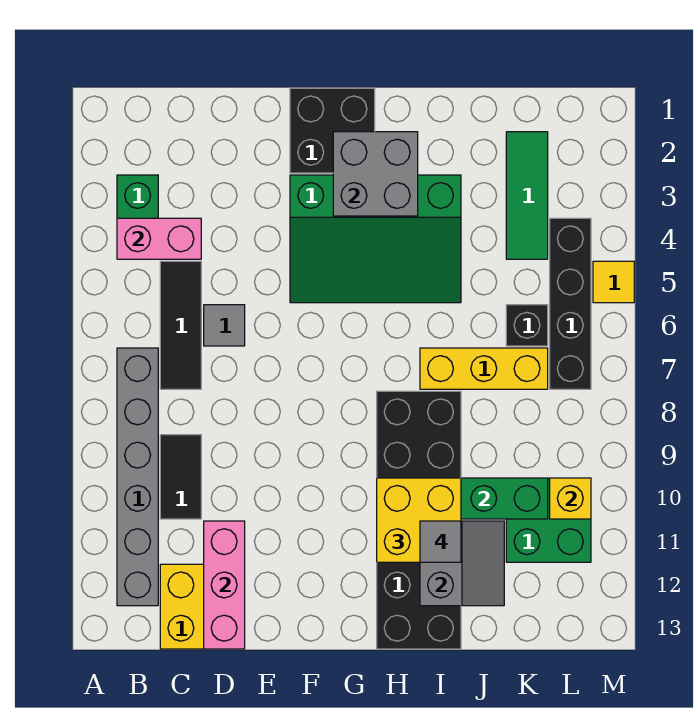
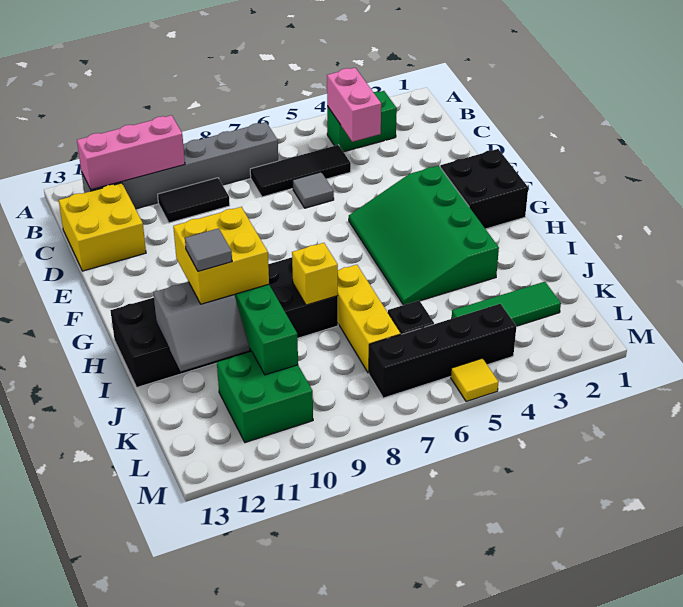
pink 1x3 brick [204,521,245,649] -> pink 1x3 brick moved to [77,115,185,190]
grey 2x2 brick [333,132,418,216] -> none
yellow 1x1 brick [550,478,591,519] -> yellow 1x1 brick moved to [292,243,338,305]

